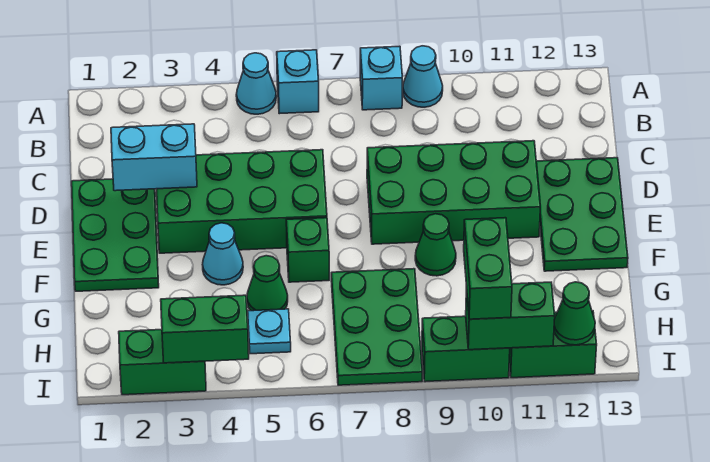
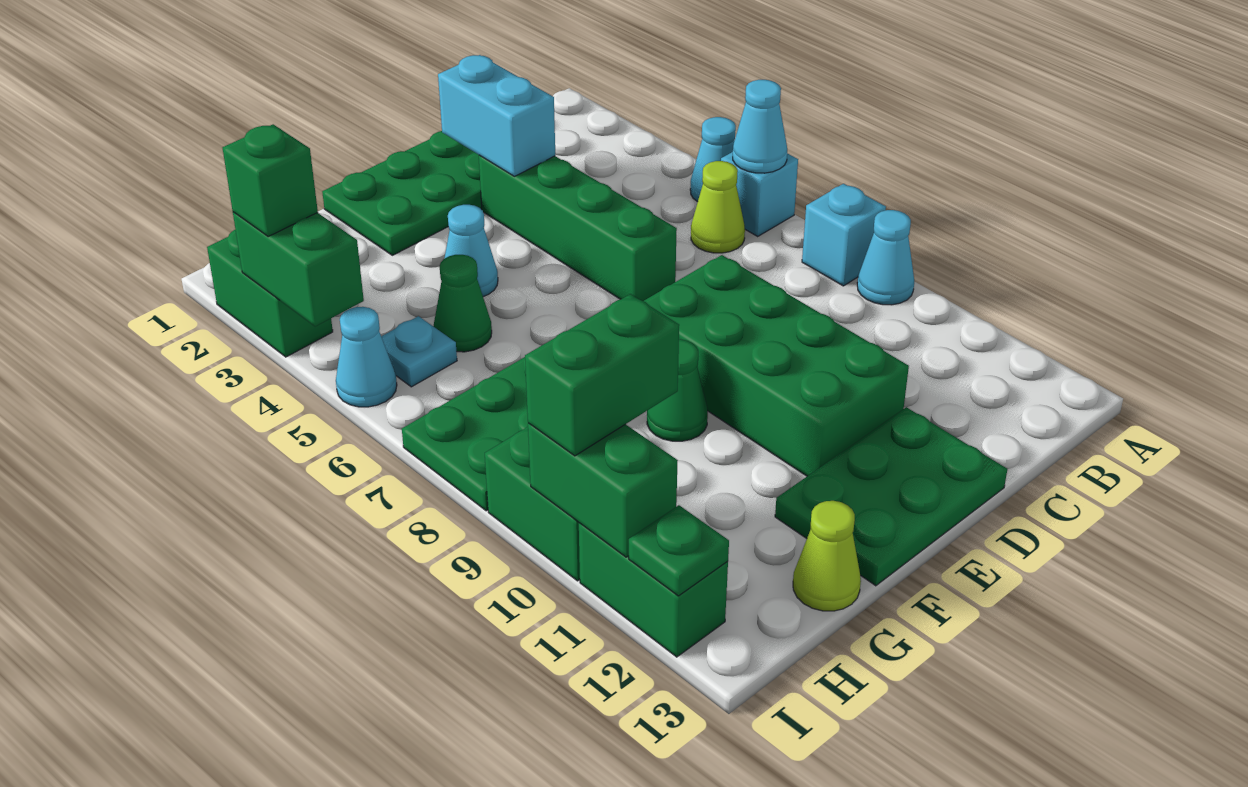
none -> cyan 1x1 cone [733,80,787,173]
none -> lime 1x1 cone [691,161,745,253]
green 2x4 brick [157,150,327,253] -> green 1x4 brick [479,155,677,301]
green 1x1 brick [286,218,329,282] -> green 1x1 brick moved to [223,124,318,237]
none -> lime 1x1 cone [793,501,861,611]
none -> cyan 1x1 cone [336,307,397,407]
green 1x1 cone [554,282,595,345] -> green 1x1 plate [629,505,729,596]

